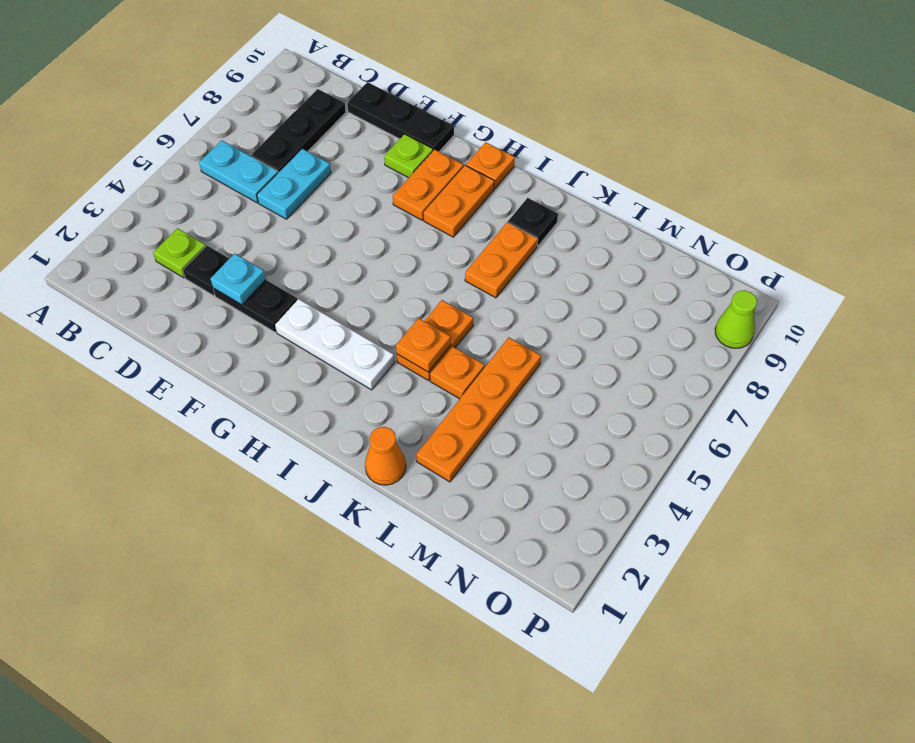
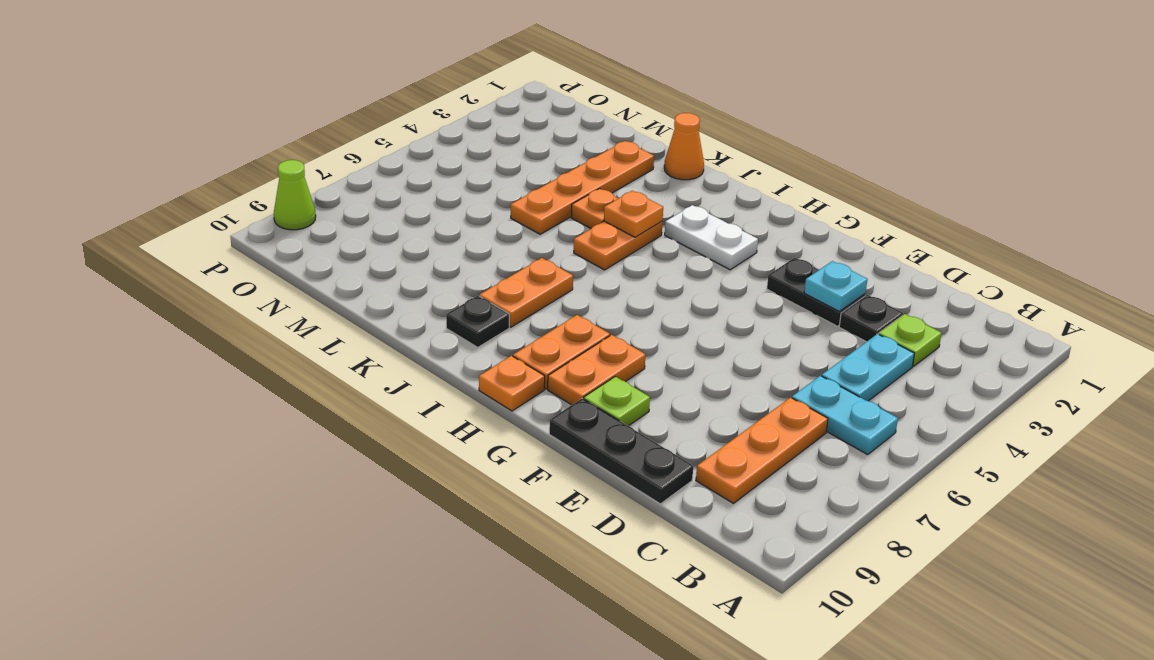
black 1x3 plate [251,89,346,172] -> orange 1x3 plate [696,397,828,503]
cyan 1x2 plate [257,149,331,219] -> cyan 1x2 plate moved to [822,334,914,401]
white 1x3 plate [275,299,395,390] -> white 1x2 plate [665,205,758,270]

